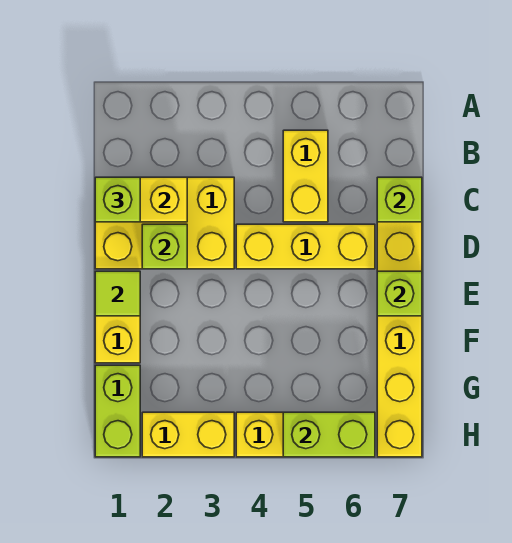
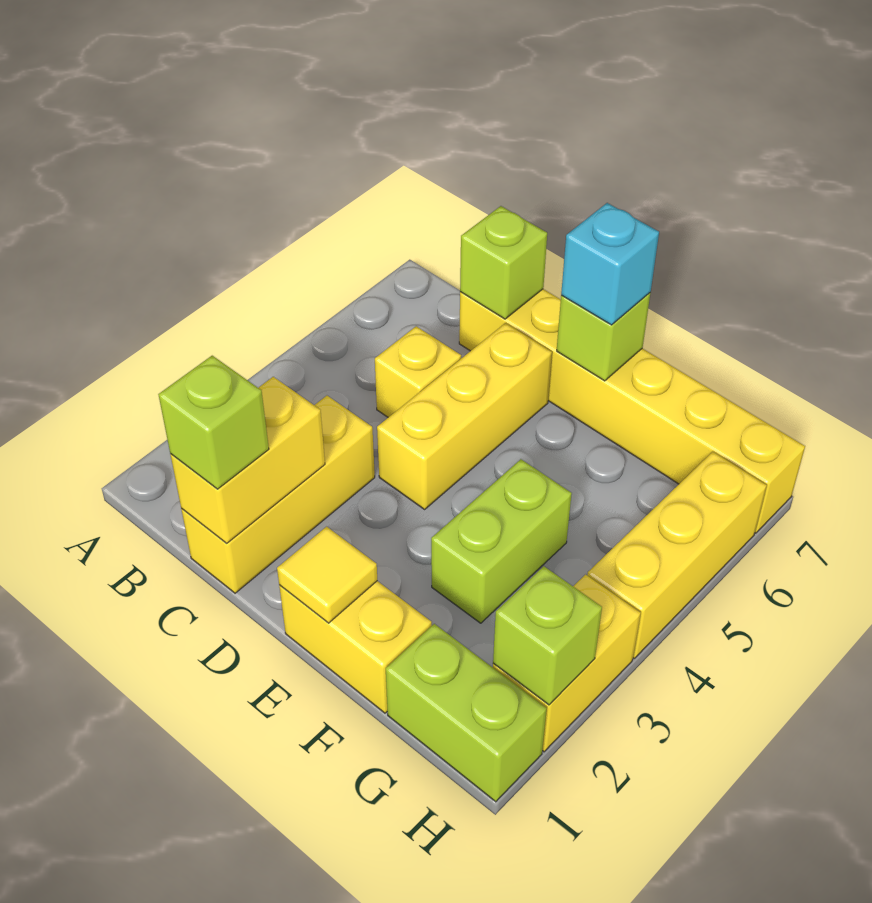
yellow 1x2 brick [283,130,328,222] -> yellow 1x1 brick [375,326,461,417]
yellow 2x3 brick [95,177,234,269] -> yellow 1x3 brick [181,396,375,593]
lime 1x1 brick [142,224,187,269] -> lime 1x1 brick moved to [493,566,602,705]
lime 1x1 tile [95,271,140,316] -> yellow 1x1 tile [277,527,377,623]
none -> cyan 1x1 brick [561,203,659,325]
lime 1x2 brick [283,412,375,457] -> lime 1x2 brick moved to [431,459,572,623]

